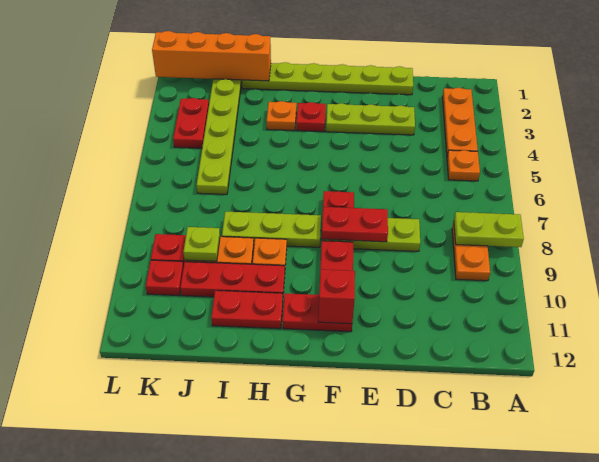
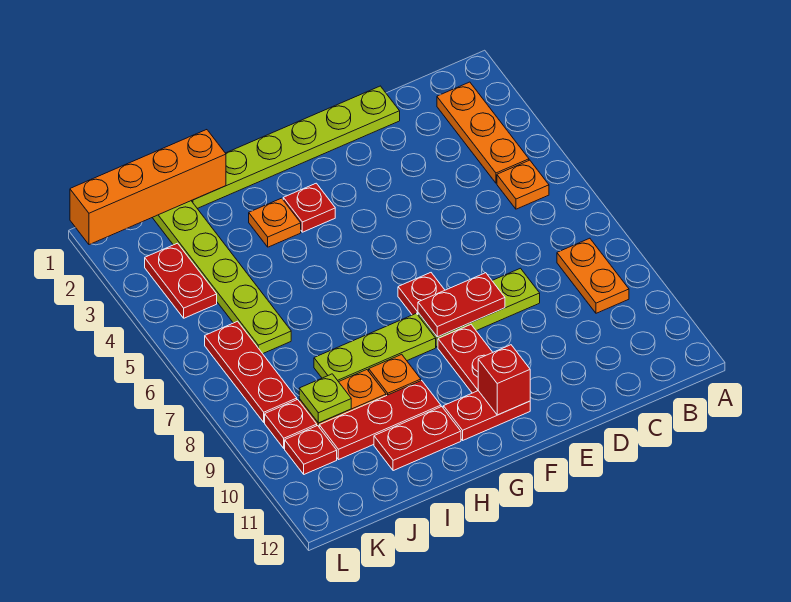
lime 1x2 plate [454,212,524,247] -> none
lime 1x3 plate [326,103,415,135] -> none
none -> red 1x3 plate [205,321,297,422]

